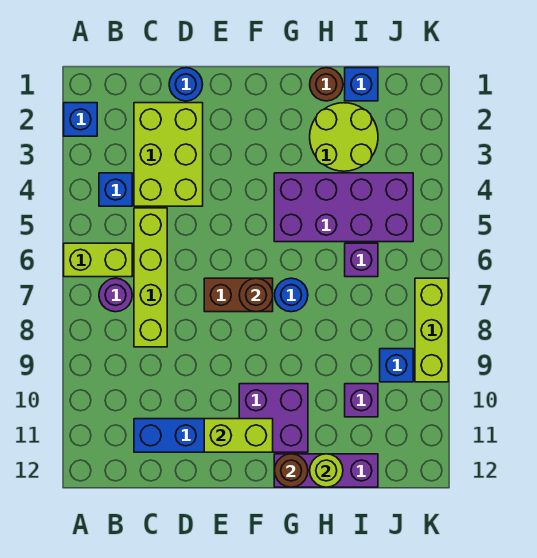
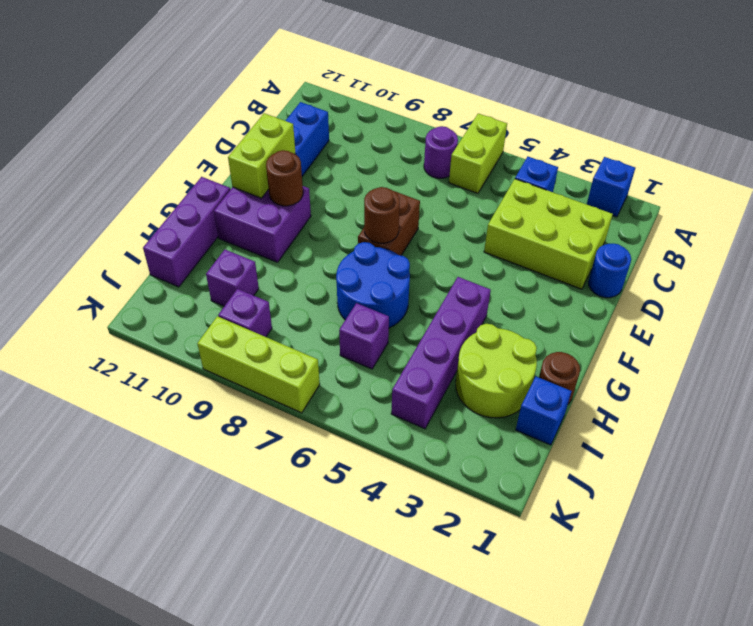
lime 1x4 brick [134,208,167,347] -> none
purple 2x4 brick [274,173,413,242] -> purple 1x4 brick [391,277,491,429]
blue 1x1 round brick [275,278,308,312] -> blue 2x2 round brick [336,242,410,328]
brown 1x1 round brick [274,454,308,487] -> brown 1x1 round brick moved to [266,150,303,206]
lime 1x1 round brick [310,454,343,487] -> none
blue 1x1 brick [380,349,413,382] -> purple 1x1 brick [218,289,272,337]

